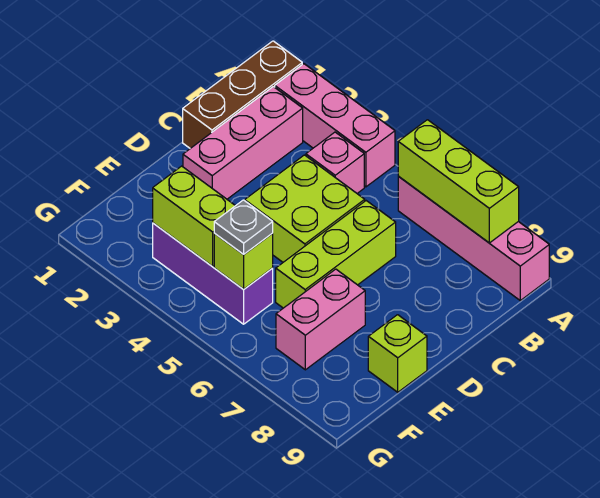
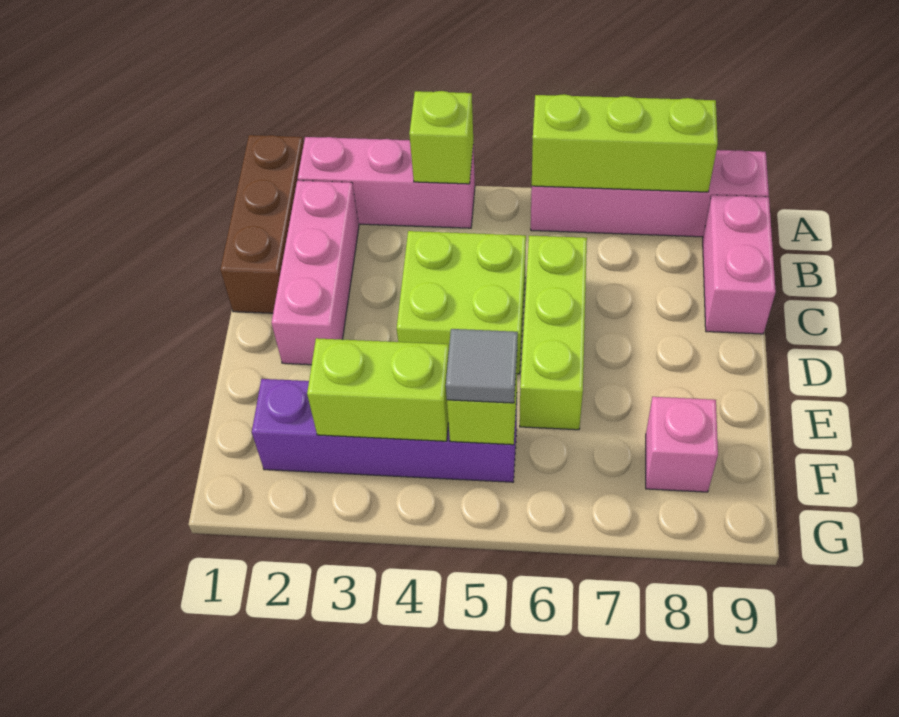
pink 1x1 brick [306,132,364,193] -> pink 1x1 brick moved to [646,397,718,492]
pink 1x2 brick [276,269,365,370] -> pink 1x2 brick moved to [703,195,776,334]
lime 1x1 brick [368,315,427,392] -> lime 1x1 brick moved to [409,91,473,184]
purple 1x3 brick [153,223,273,324] -> purple 1x4 brick [252,379,517,482]
grey 1x1 plate [214,200,273,254] -> grey 1x1 tile [446,329,518,403]

